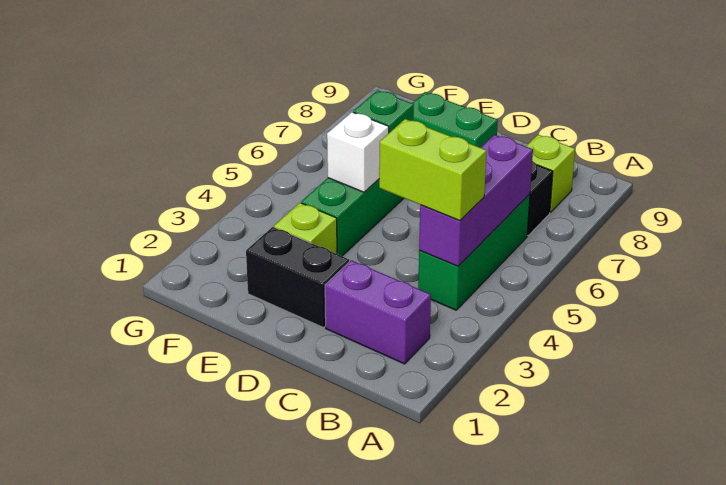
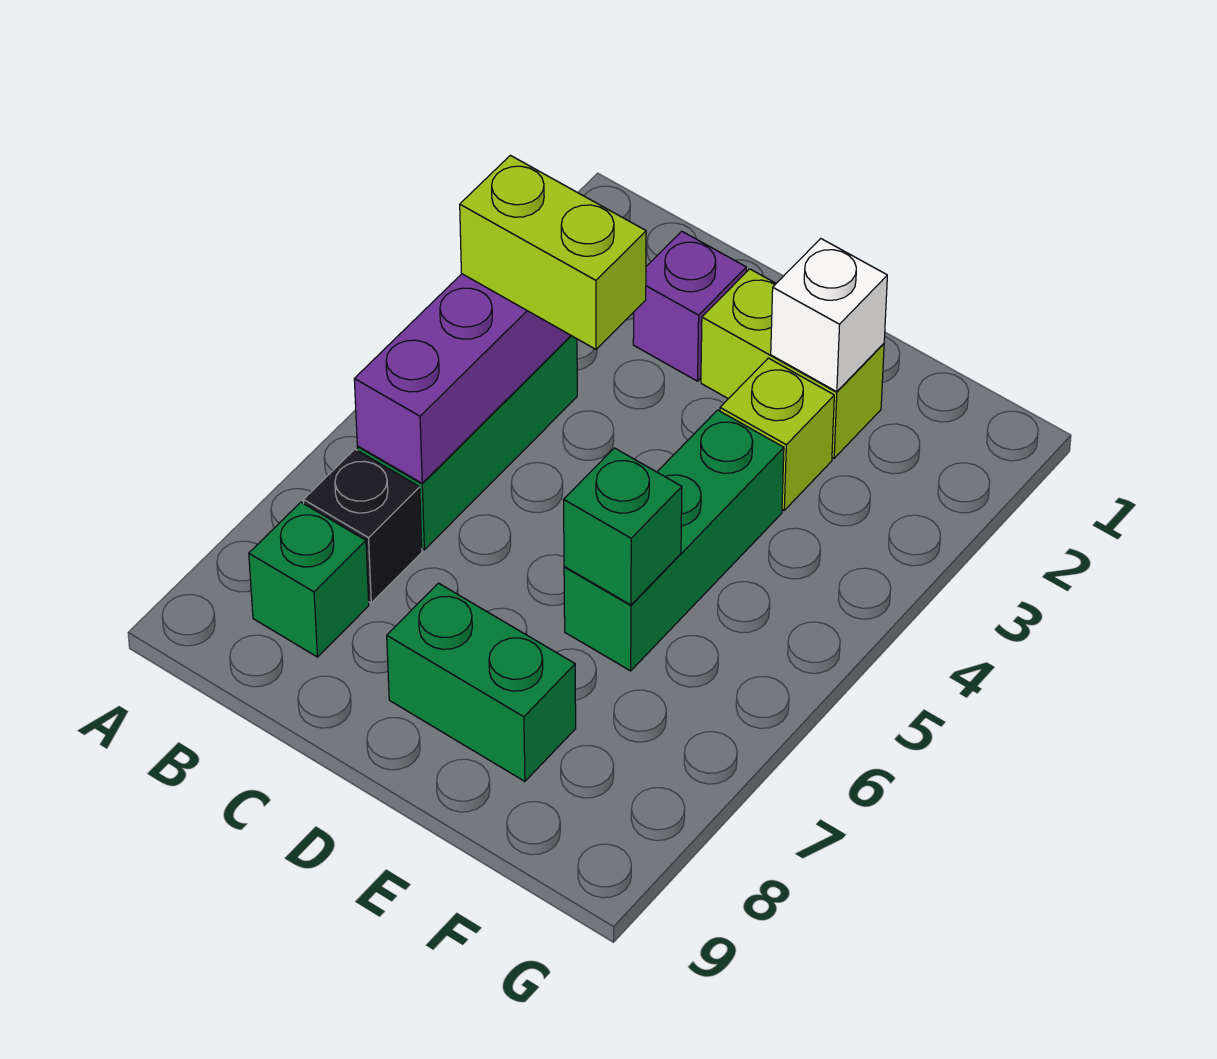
purple 1x2 brick [325,260,431,364] -> purple 1x1 brick [633,231,746,381]
lime 1x1 brick [526,135,575,212] -> green 1x1 brick [249,502,369,657]
black 1x2 brick [246,227,349,328] -> lime 1x2 brick [701,269,884,458]
white 1x1 brick [327,112,389,192] -> white 1x1 brick moved to [771,239,887,392]

